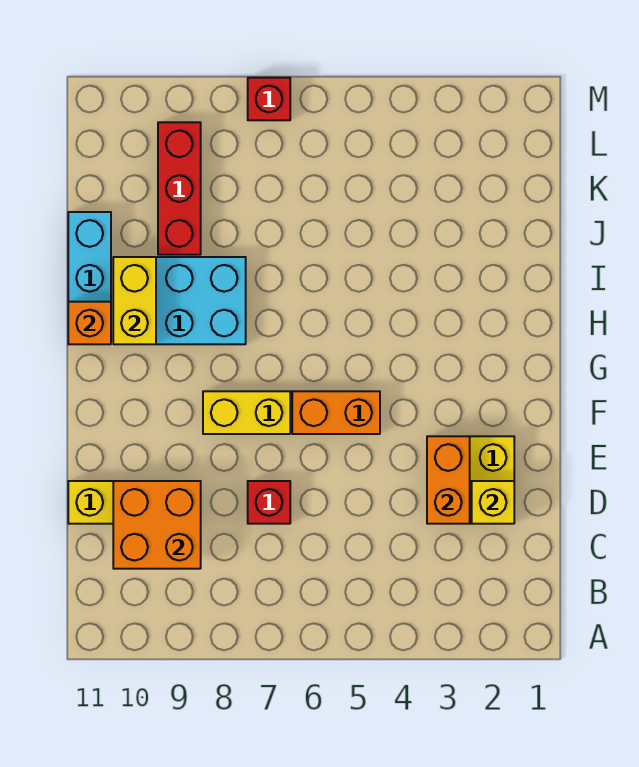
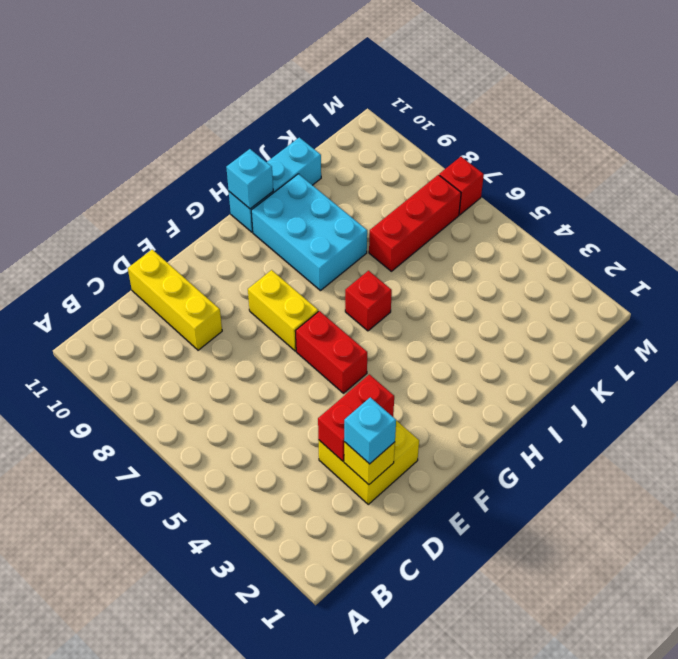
orange 2x2 brick [113,481,201,569] -> none
none -> cyan 1x1 brick [344,397,396,464]
orange 1x2 brick [427,436,470,524] -> red 1x2 brick [318,375,394,461]
red 1x1 brick [248,481,290,524] -> red 1x1 brick moved to [345,271,392,331]
orange 1x2 brick [292,391,380,434] -> red 1x2 brick [296,311,367,393]
yellow 1x2 brick [113,257,156,344] -> none
orange 1x1 brick [68,302,111,344] -> cyan 1x1 brick [226,149,273,209]
red 1x3 brick [158,122,201,255] -> red 1x3 brick moved to [369,175,461,271]

